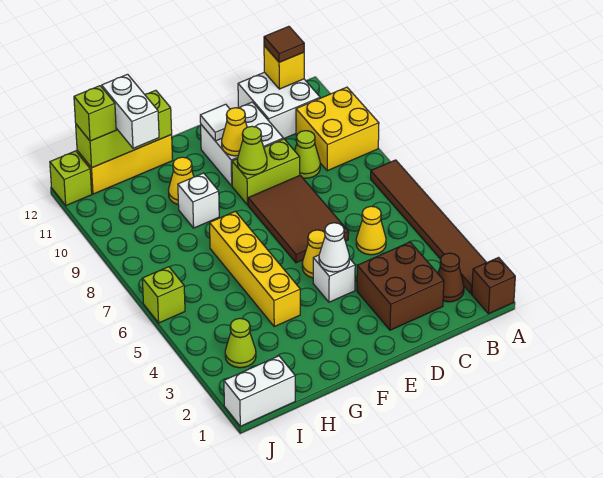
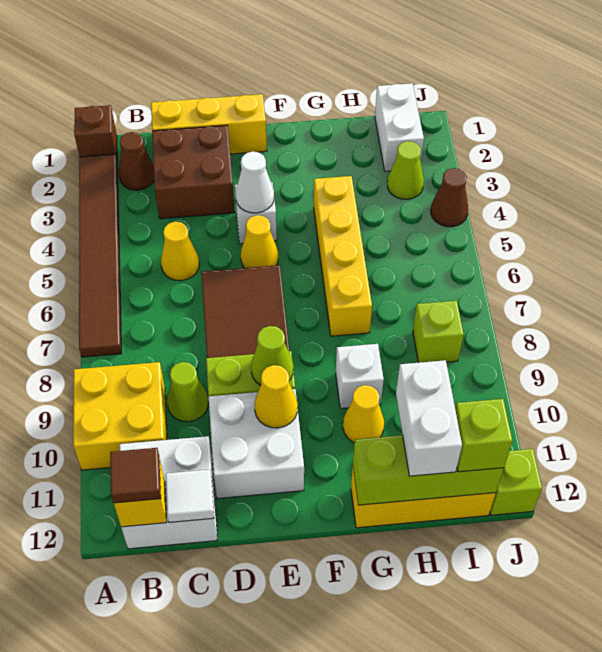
none -> yellow 1x3 brick [151,94,267,154]
white 1x1 tile [200,104,230,141] -> white 1x1 tile moved to [165,469,214,522]
white 1x2 brick [224,356,295,426] -> white 1x2 brick turned to [375,83,424,171]
none -> brown 1x1 cone [431,168,468,227]
lime 1x1 brick [142,267,185,323] -> lime 1x1 brick moved to [413,301,464,363]

